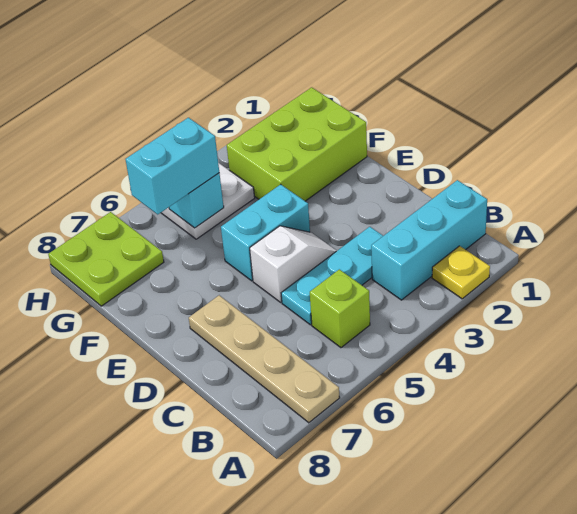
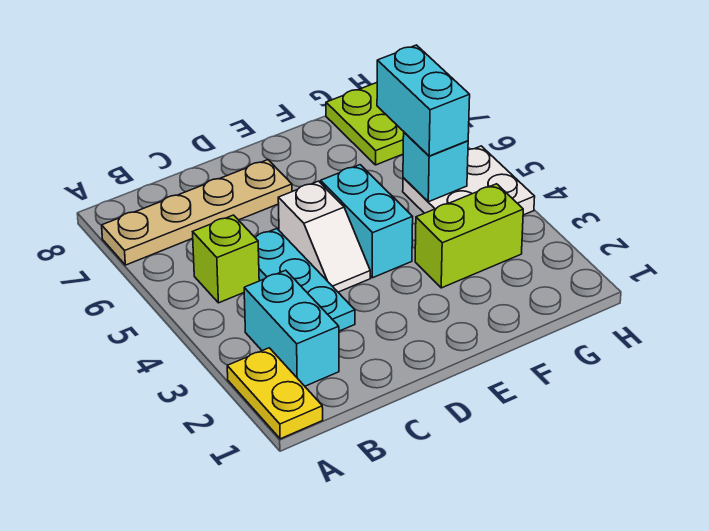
yellow 1x1 plate [432,246,490,299] -> yellow 1x2 plate [227,348,323,439]
cyan 1x3 brick [371,180,487,300] -> cyan 1x2 brick [244,270,339,386]
lime 2x3 brick [227,87,367,201] -> lime 1x2 brick [415,184,523,288]

